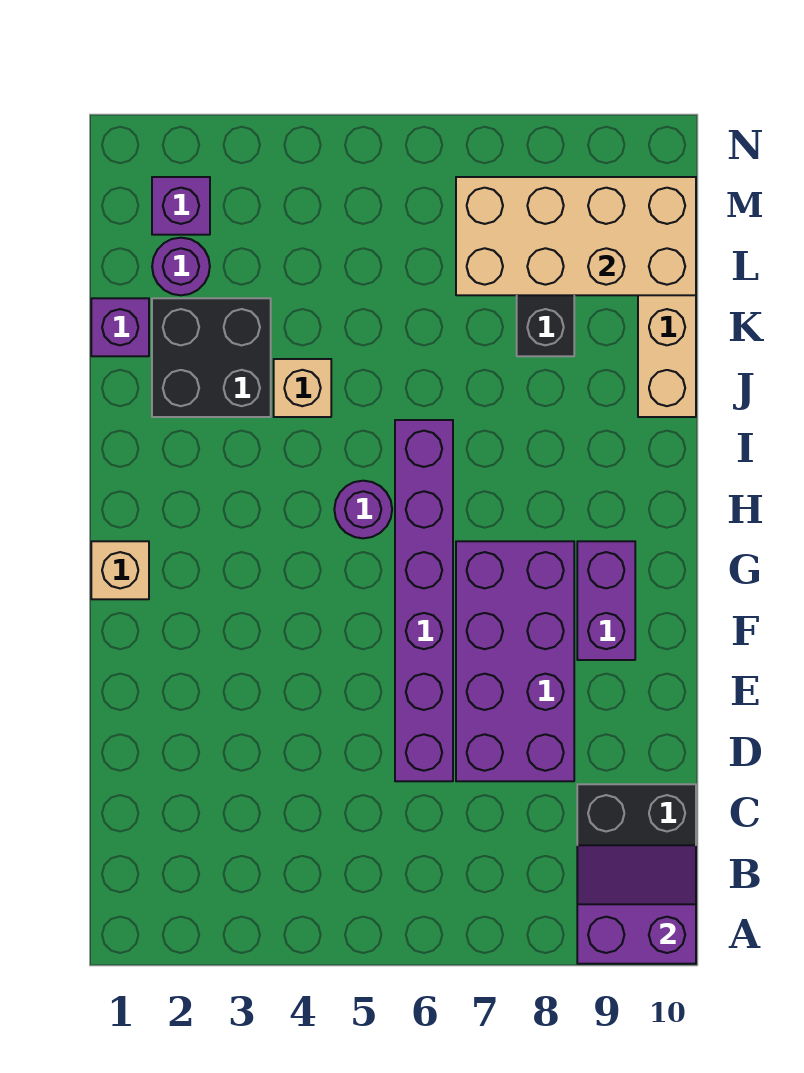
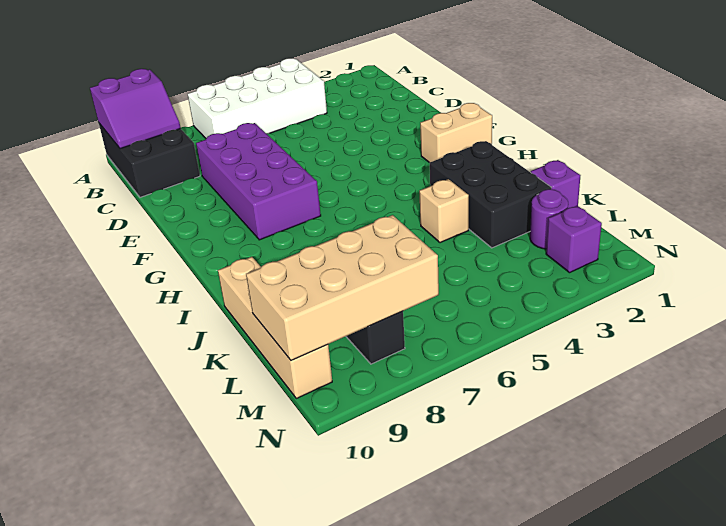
none -> white 2x4 brick [188,58,327,138]
purple 1x6 brick [395,420,453,781] -> none
purple 1x2 brick [577,541,635,660] -> none
tan 1x1 brick [91,541,149,599] -> tan 1x2 brick [420,103,492,163]
purple 1x1 round brick [334,481,392,538] -> none
black 2x2 brick [152,298,271,417] -> black 2x3 brick [430,141,551,248]

